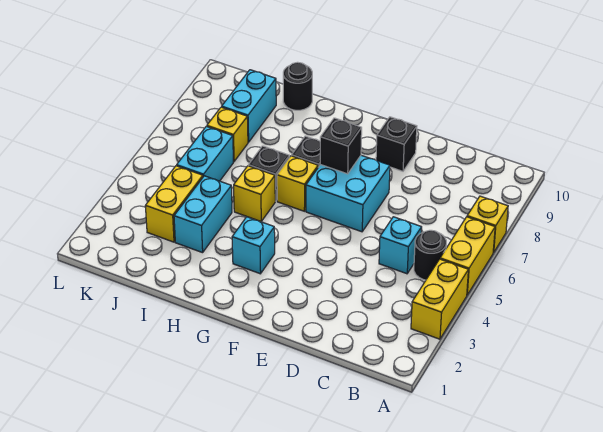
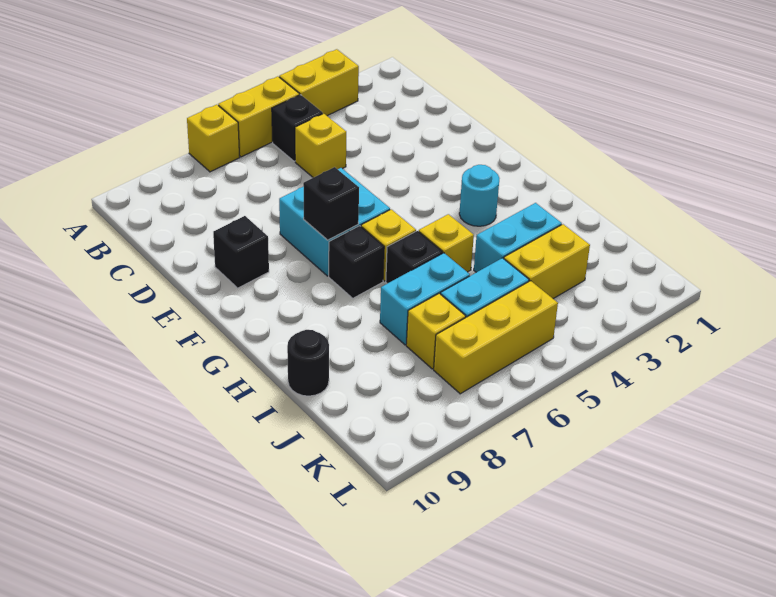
black 1x1 round brick [414,230,446,280] -> black 1x1 brick [272,95,323,161]
cyan 1x1 brick [379,217,422,274] -> yellow 1x1 brick [295,114,346,178]
cyan 1x1 brick [232,217,275,274] -> cyan 1x1 round brick [459,165,499,226]
cyan 1x2 brick [222,70,276,142] -> cyan 1x2 brick moved to [380,253,470,345]
none -> yellow 1x3 brick [434,281,558,394]

